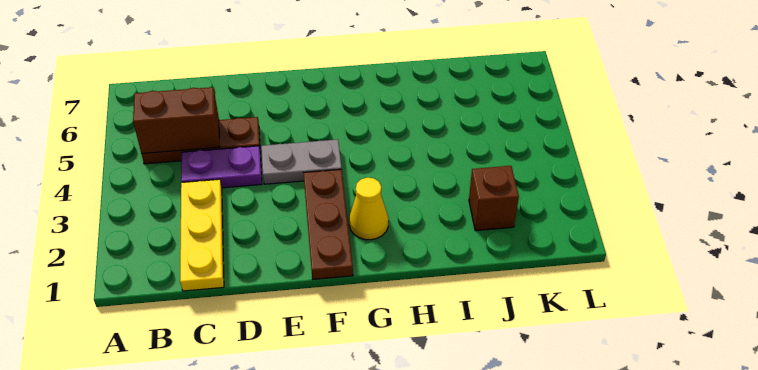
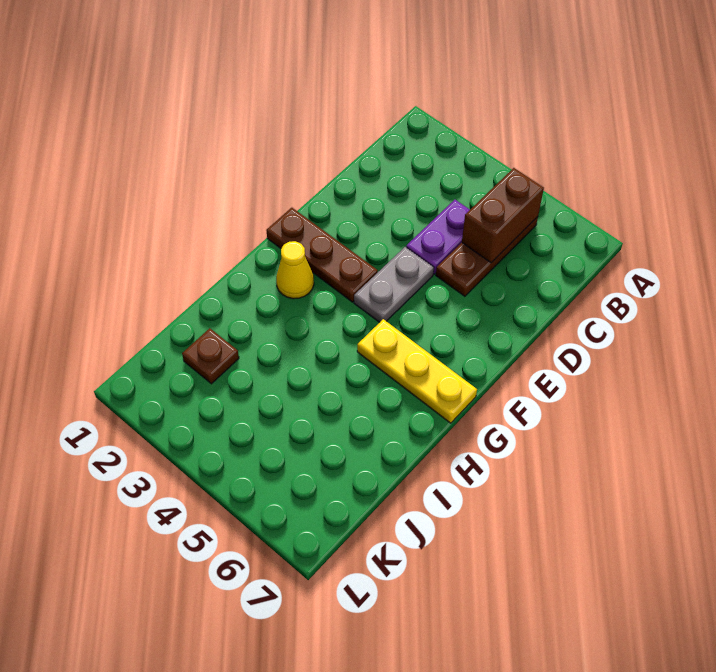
yellow 1x3 plate [180,179,224,291] -> yellow 1x3 plate moved to [357,319,477,423]
brown 1x1 brick [469,166,519,231] -> brown 1x1 plate [182,328,239,384]

